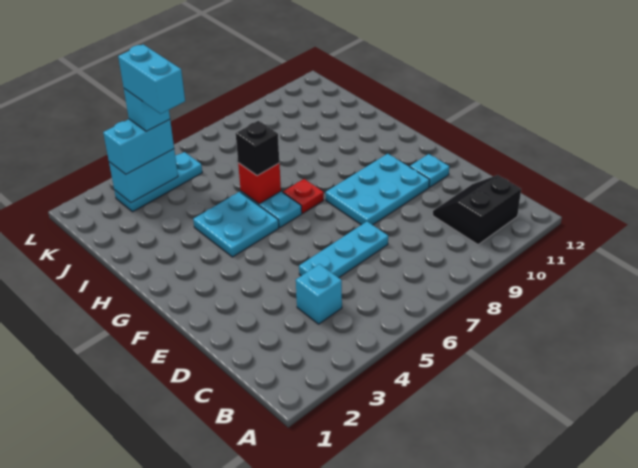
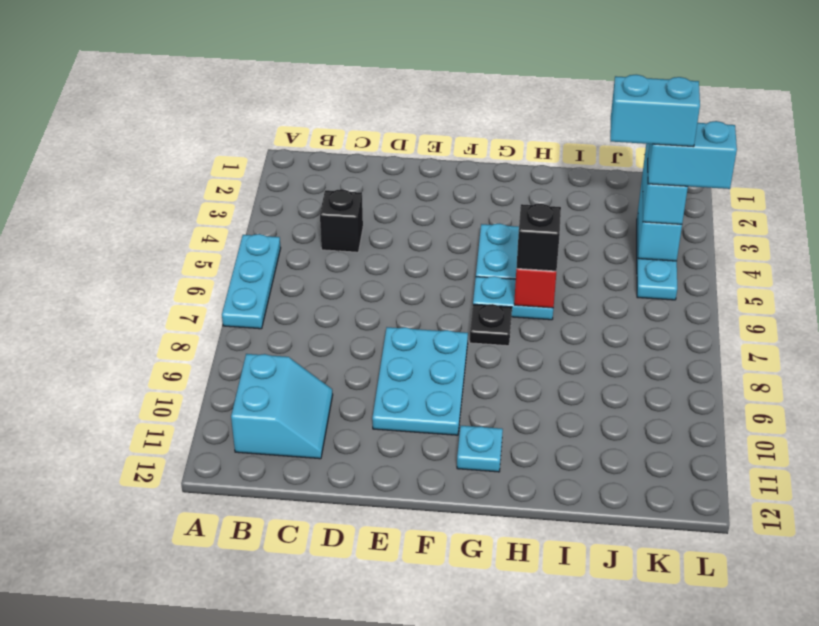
black 2x2 slope [433,175,521,245] -> cyan 2x2 slope [231,354,333,459]
cyan 1x1 brick [296,264,342,324] -> black 1x1 brick [320,189,363,252]
cyan 1x3 plate [299,221,388,278] -> cyan 1x3 plate moved to [222,234,281,329]
cyan 1x1 plate [410,154,449,187] -> cyan 1x1 plate moved to [457,426,503,472]
red 1x1 plate [283,179,324,213] -> black 1x1 plate [470,304,512,346]
cyan 1x1 brick [124,89,170,131] -> cyan 1x2 brick [648,121,737,189]

